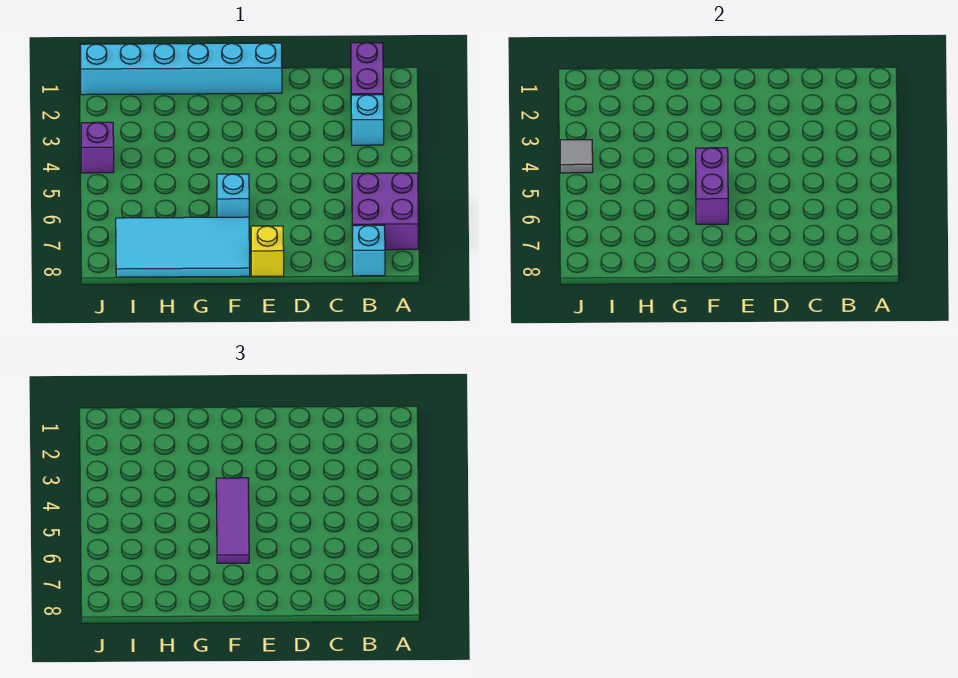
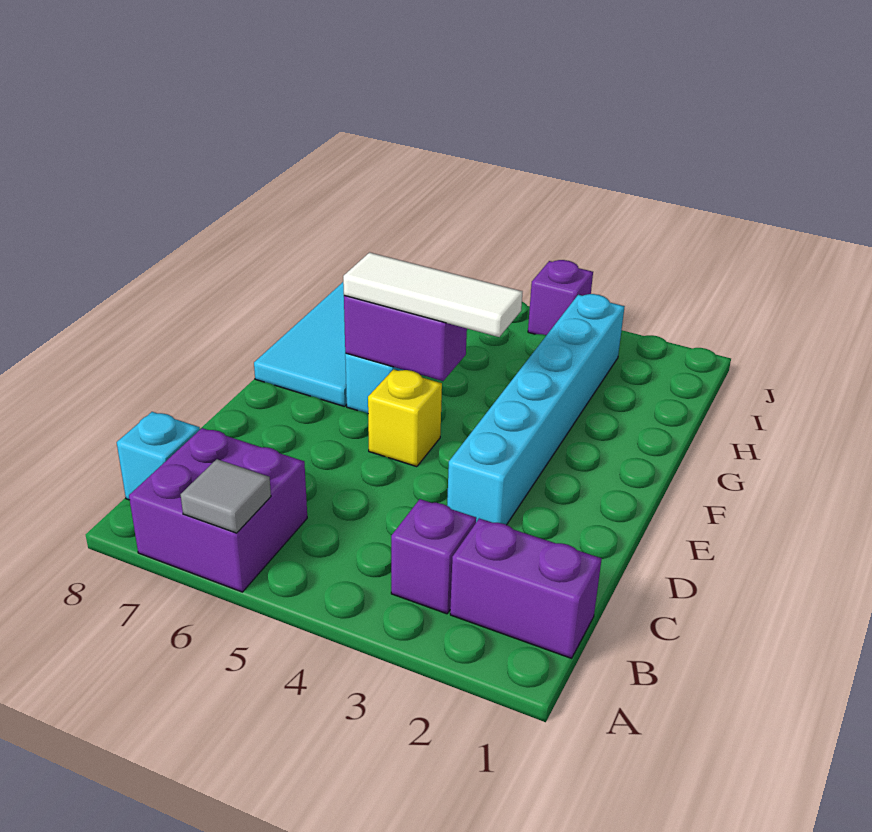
cyan 1x1 brick [351,95,384,145] -> purple 1x1 brick [391,499,476,614]
cyan 1x6 brick [80,43,282,95] -> cyan 1x6 brick moved to [447,294,625,525]
yellow 1x1 brick [251,226,284,276] -> yellow 1x1 brick moved to [368,369,442,467]
purple 1x3 tile [216,478,249,563] -> white 1x3 tile [343,253,522,337]
grey 1x1 tile [560,140,593,173] -> grey 1x1 tile moved to [181,459,271,533]

